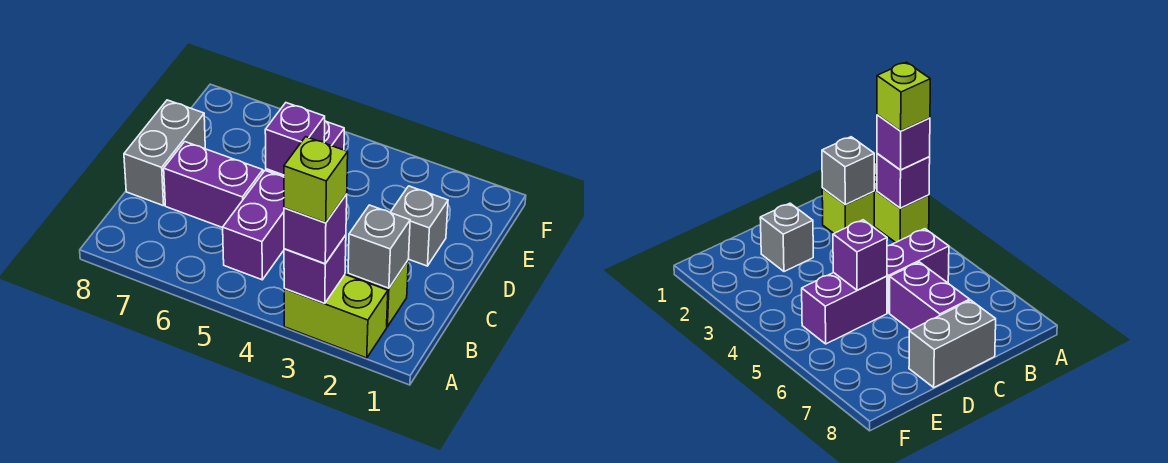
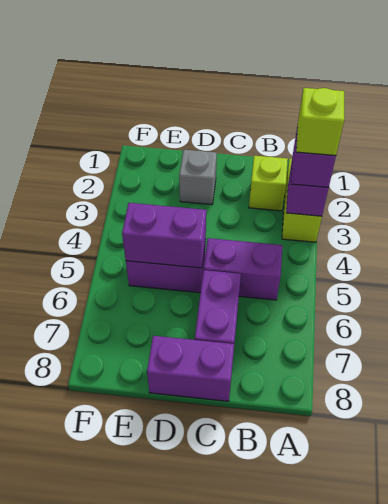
grey 1x1 brick [348,205,410,288] -> none
grey 1x2 brick [124,100,205,206] -> purple 1x2 brick [147,336,234,401]
purple 1x1 brick [265,103,325,175] -> purple 1x2 brick [122,203,206,268]

